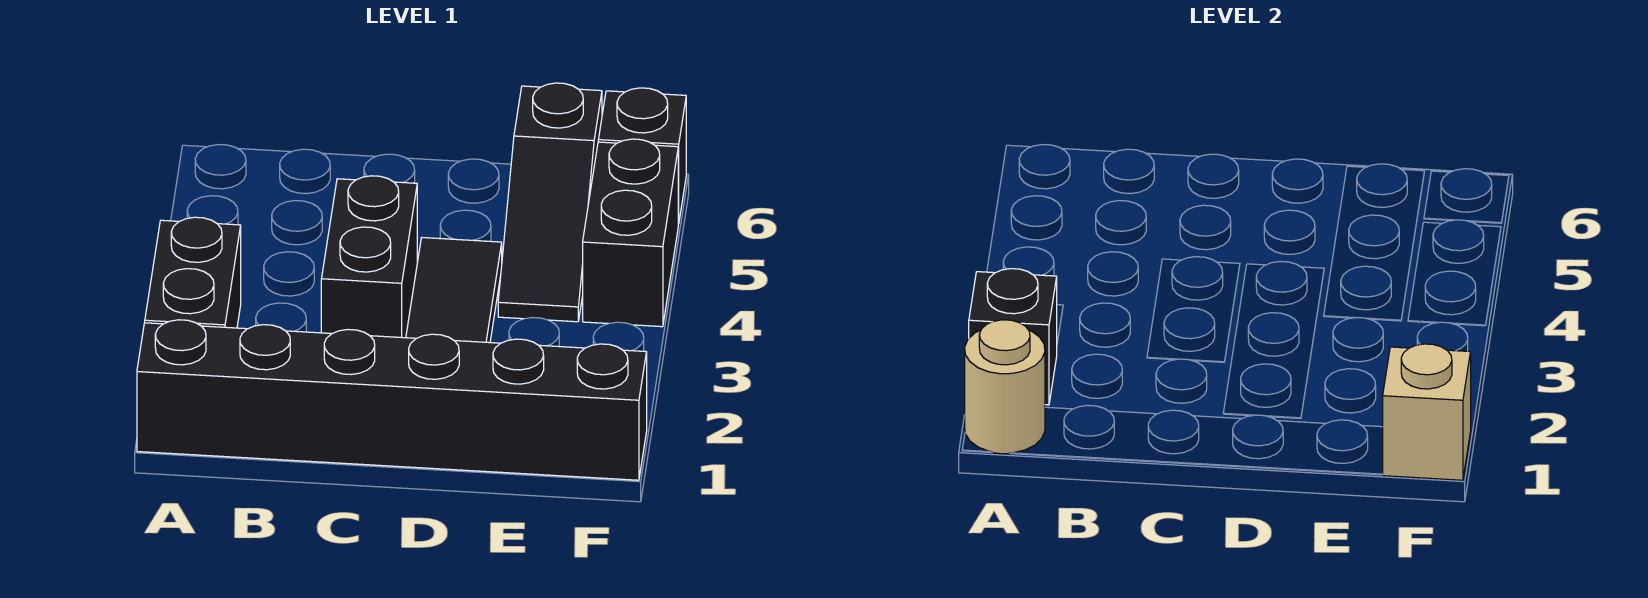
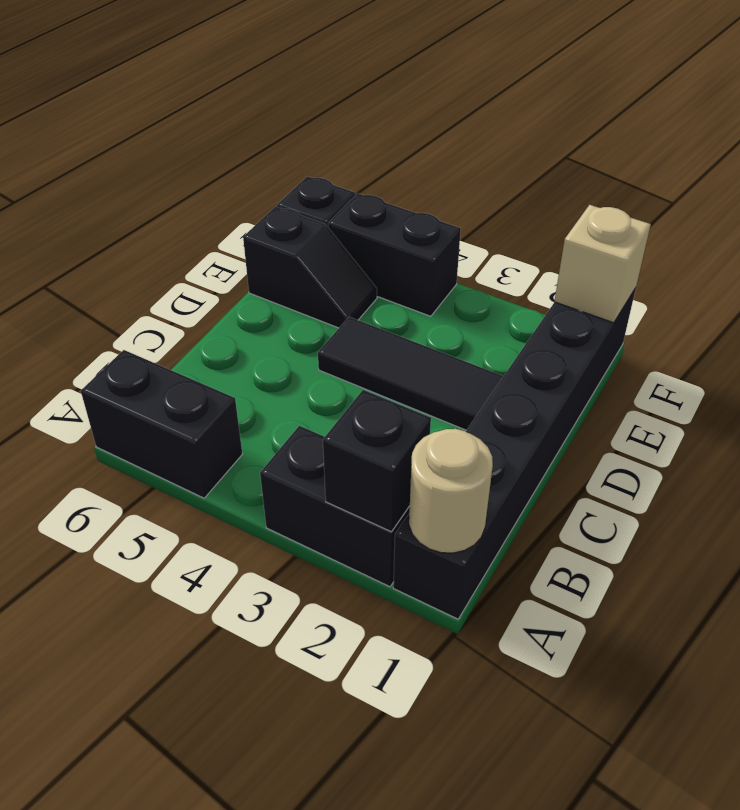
black 1x2 brick [321,176,417,338] -> black 1x2 brick moved to [81,350,242,498]
black 1x3 slope [498,83,602,322] -> black 1x2 slope [243,206,377,328]

